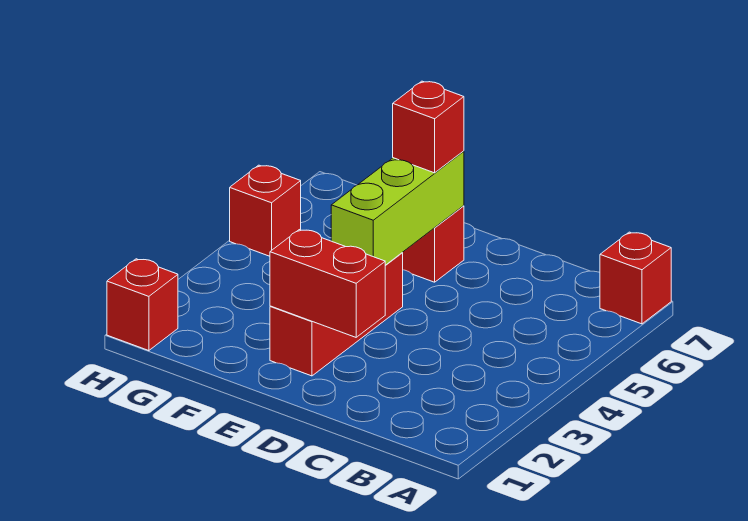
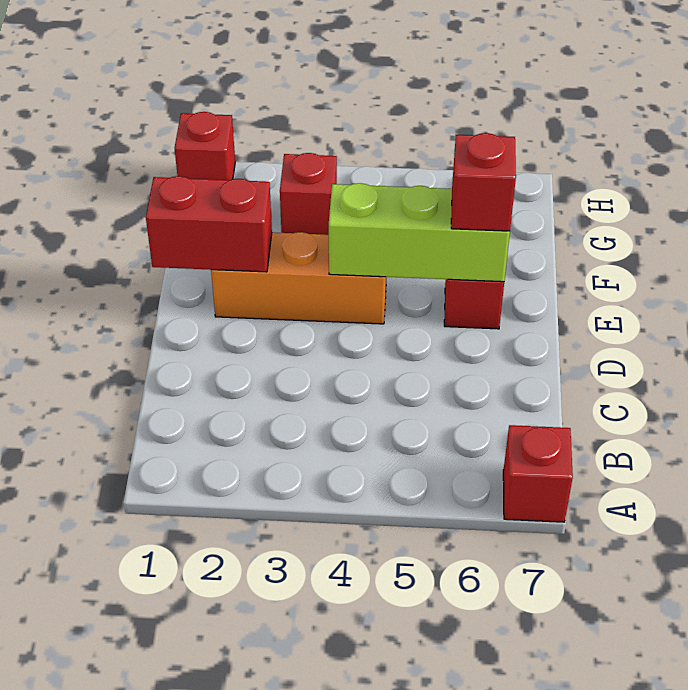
red 1x2 brick [270,230,385,337] -> red 1x2 brick turned to [146,176,272,272]
red 1x3 brick [270,253,403,376] -> orange 1x3 brick [211,232,386,324]
red 1x1 brick [230,165,301,256] -> red 1x1 brick moved to [280,153,337,235]

